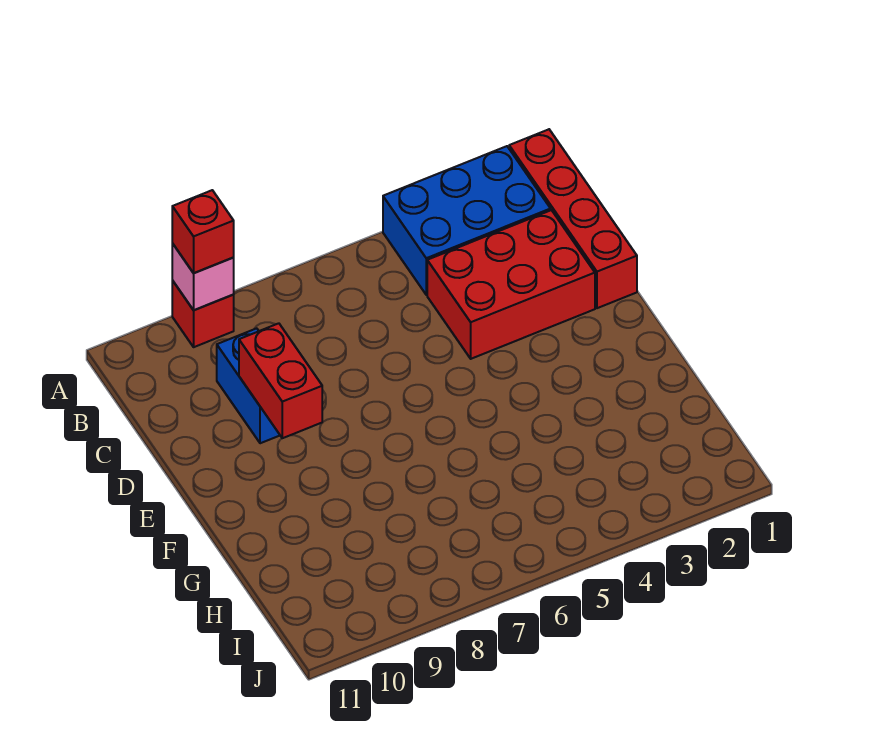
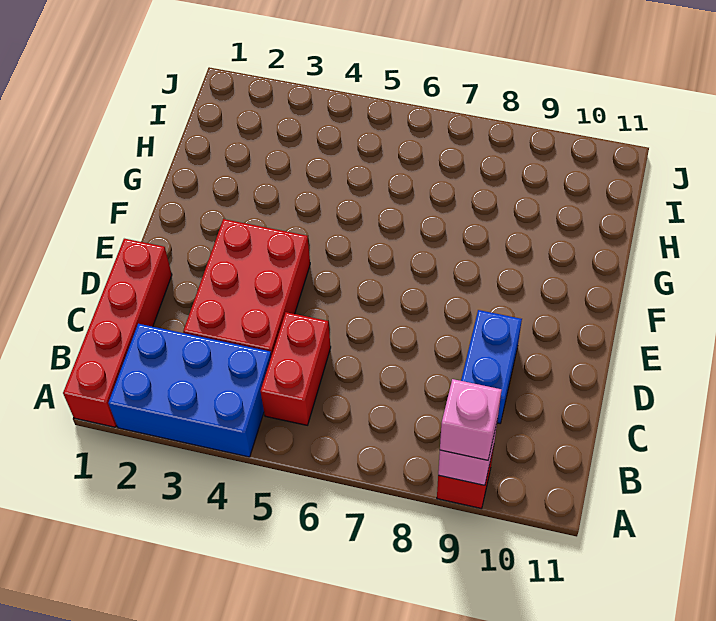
red 1x1 brick [172,190,234,273] -> pink 1x1 brick [440,379,502,460]
red 2x3 brick [427,210,595,359] -> red 2x3 brick turned to [183,219,310,356]
red 1x2 brick [239,323,322,438] -> red 1x2 brick moved to [260,312,331,425]

